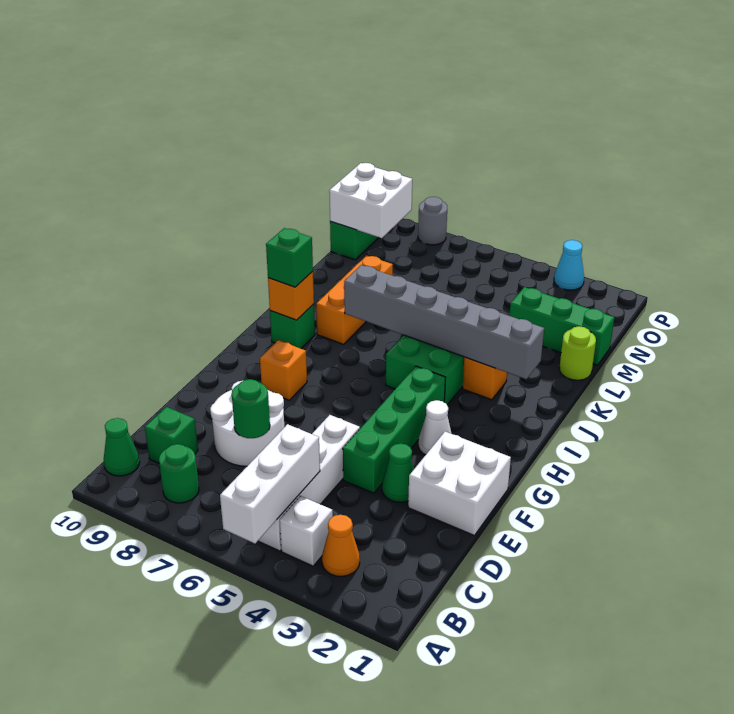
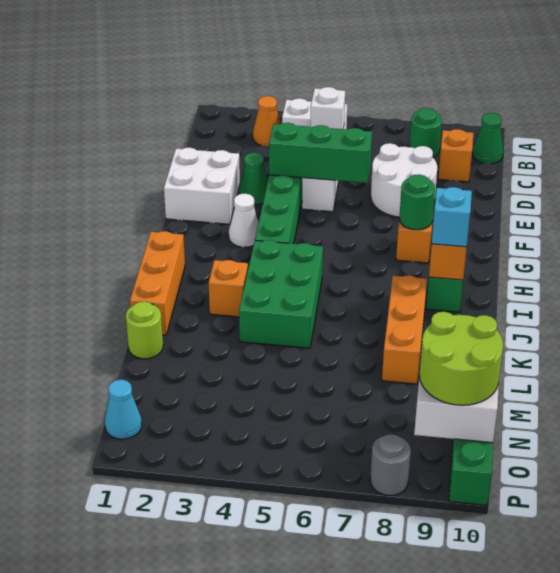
white 1x3 brick [220,424,320,543] -> white 1x1 brick [310,87,345,129]
green 1x1 brick [145,407,198,463] -> orange 1x1 brick [438,129,473,182]
green 1x1 round brick [232,379,270,438] -> green 1x1 round brick moved to [399,174,435,230]
none -> orange 1x3 brick [130,231,185,335]
green 1x1 brick [266,228,313,287] -> cyan 1x1 brick [432,187,472,247]
grey 1x6 brick [344,265,544,379] -> none
green 1x3 brick [509,287,614,365] -> green 1x3 brick moved to [269,123,372,183]
none -> lime 2x2 round brick [420,312,503,405]
cyan 1x1 cone [554,240,584,290] -> cyan 1x1 cone moved to [105,380,142,439]

